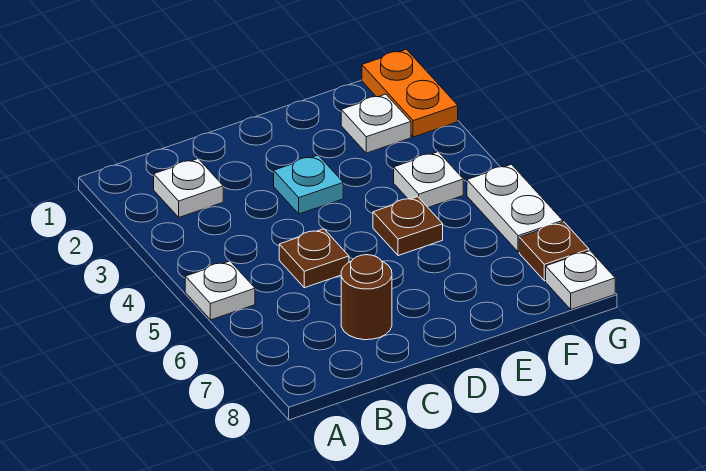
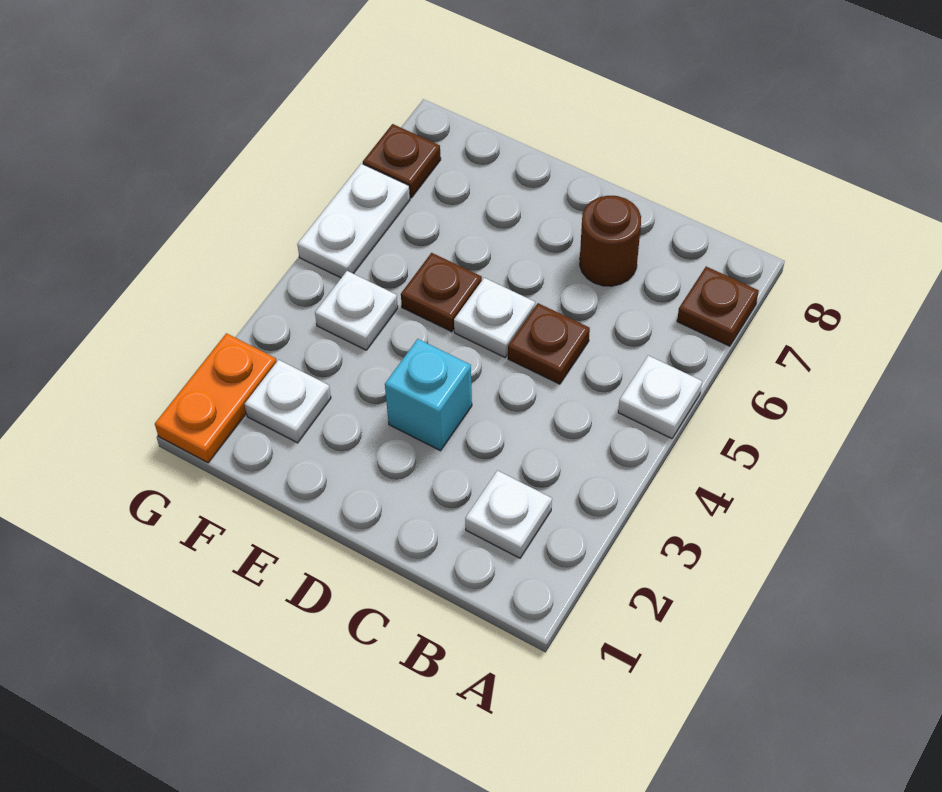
none -> brown 1x1 plate [677,267,759,346]
cyan 1x1 plate [274,155,343,214] -> cyan 1x1 brick [385,339,472,451]
white 1x1 plate [546,251,615,309] -> white 1x1 plate moved to [454,278,535,357]

